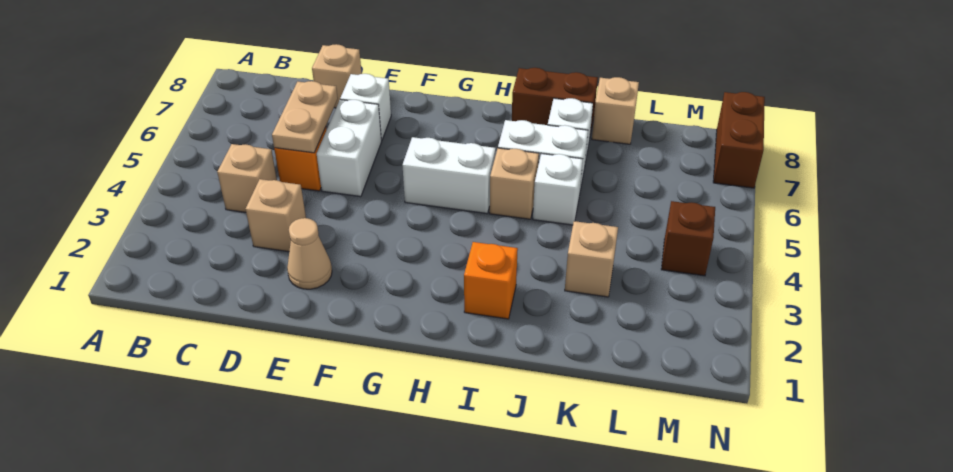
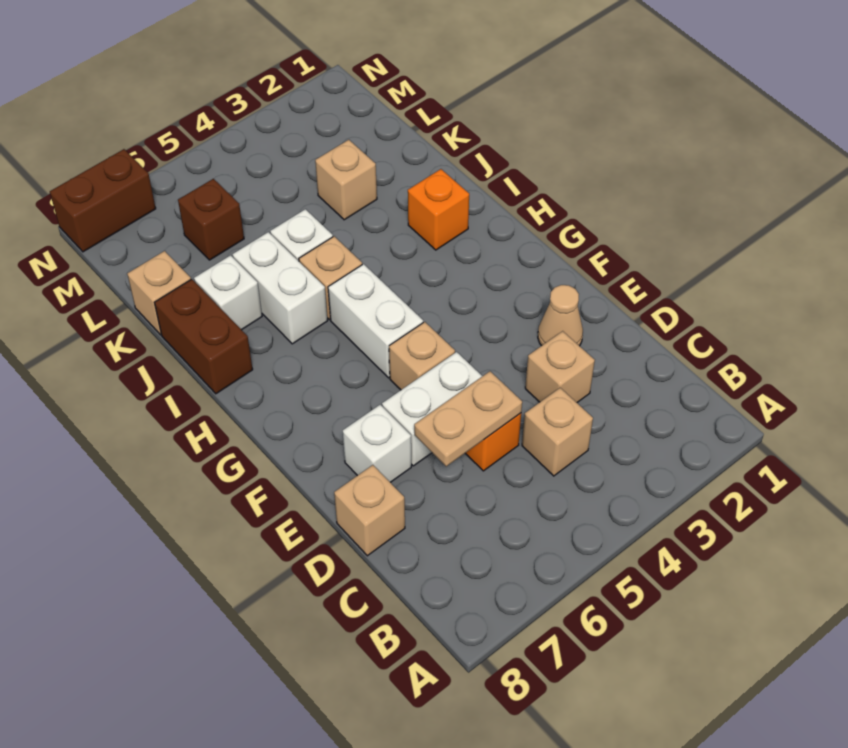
none -> tan 1x1 brick [389,322,455,390]
brown 1x1 brick [661,201,715,276] -> brown 1x1 brick moved to [178,179,244,260]

